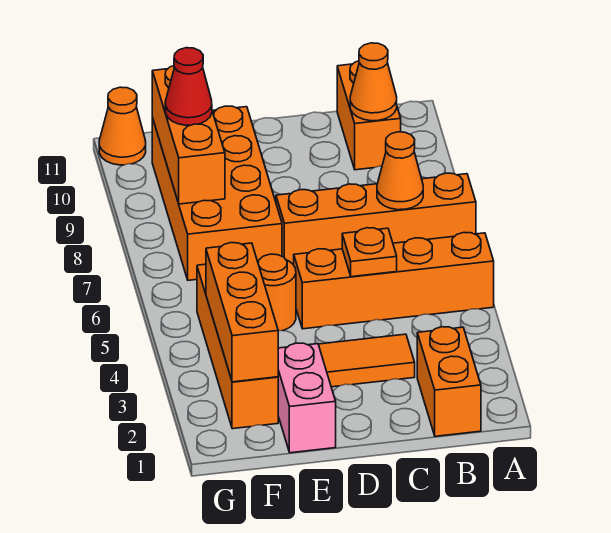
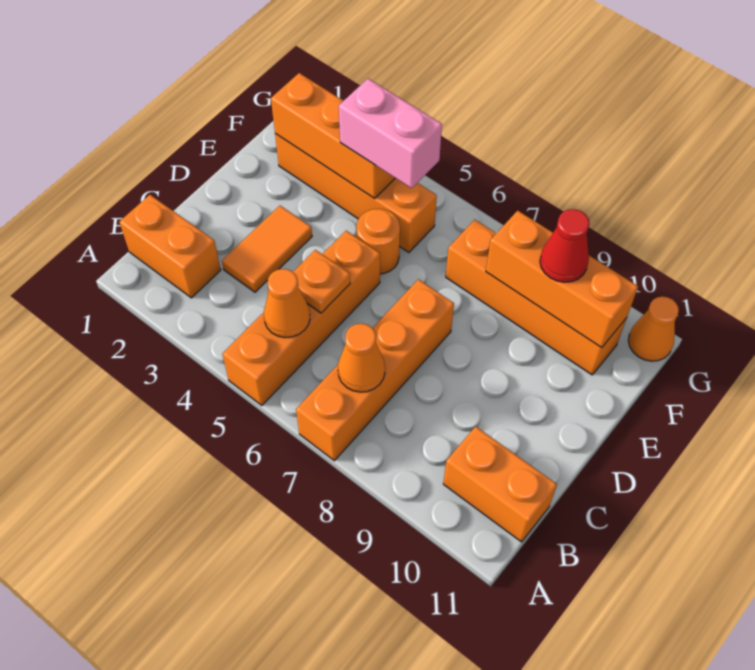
orange 1x1 cone [350,43,397,121] -> orange 1x1 cone moved to [264,269,310,338]
pink 1x2 brick [278,343,336,453] -> pink 1x2 brick moved to [339,79,442,188]
orange 2x4 brick [152,106,282,280] -> orange 1x4 brick [446,220,627,375]

